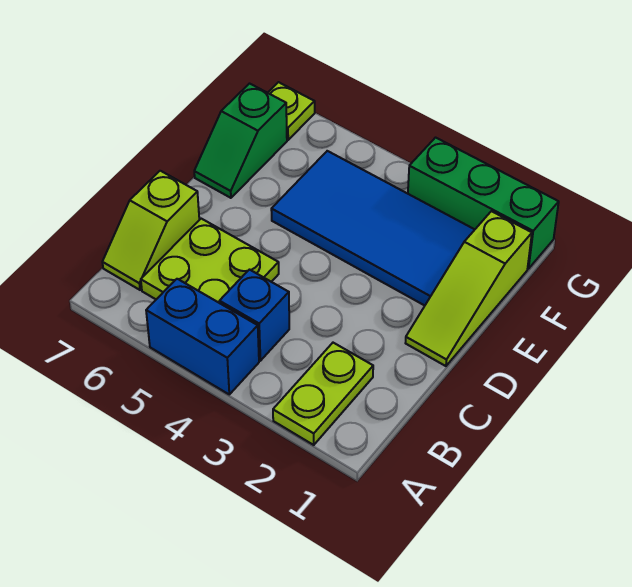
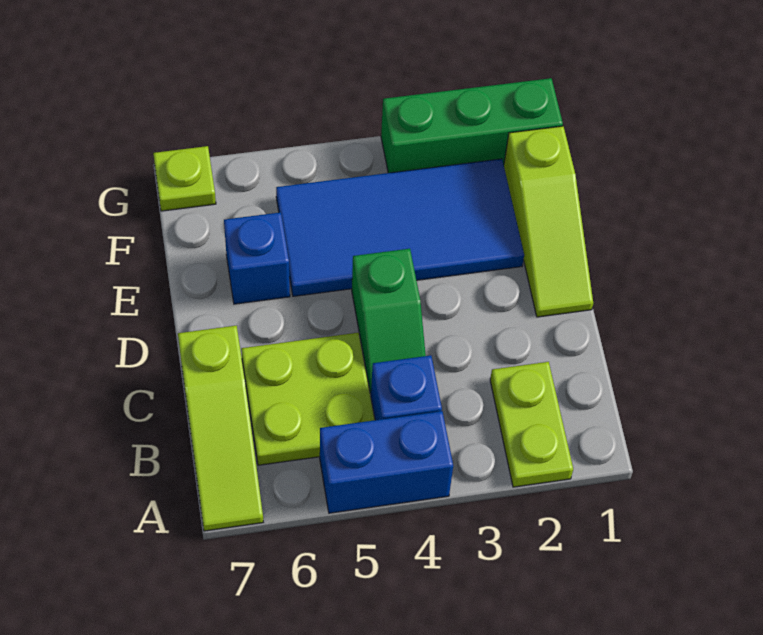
lime 1x2 slope [102,171,199,290] -> lime 1x3 slope [178,326,263,531]
none -> blue 1x1 brick [224,212,290,304]
green 1x2 slope [194,84,287,198] -> green 1x2 slope moved to [352,249,426,393]

